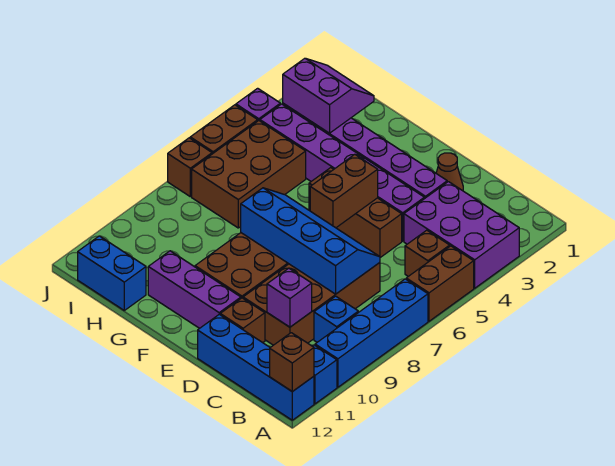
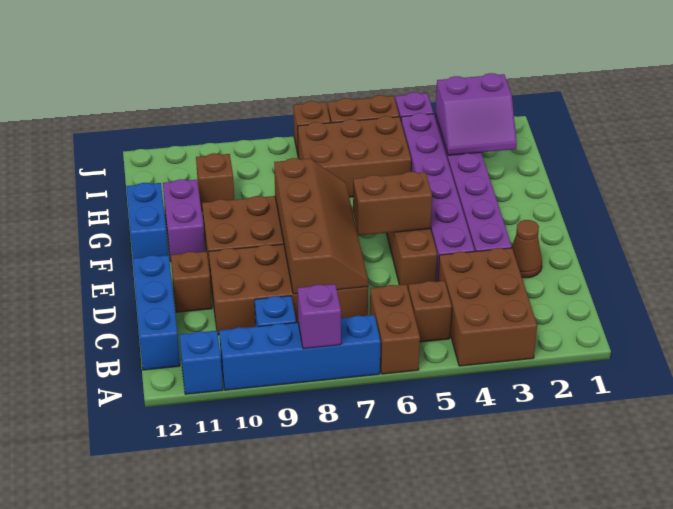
purple 2x3 brick [404,182,519,288] -> brown 2x3 brick [438,248,537,366]
brown 1x2 brick [406,246,474,321] -> brown 1x2 brick turned to [370,285,420,374]
blue 1x4 brick [198,314,314,420] -> blue 1x3 brick [133,255,180,370]
brown 1x1 brick [270,333,314,392] -> brown 1x1 brick moved to [196,153,234,211]
blue 2x4 slope [241,188,380,294] -> brown 2x4 slope [274,158,368,294]
purple 1x1 brick [267,268,312,327] -> purple 1x1 brick moved to [297,284,341,349]
purple 1x3 brick [148,251,241,328] -> purple 1x2 brick [163,179,205,261]
purple 2x2 slope [283,58,374,133] -> purple 2x2 slope turned to [435,73,517,155]
blue 1x2 brick [78,236,146,310] -> blue 1x2 brick moved to [126,183,168,258]

